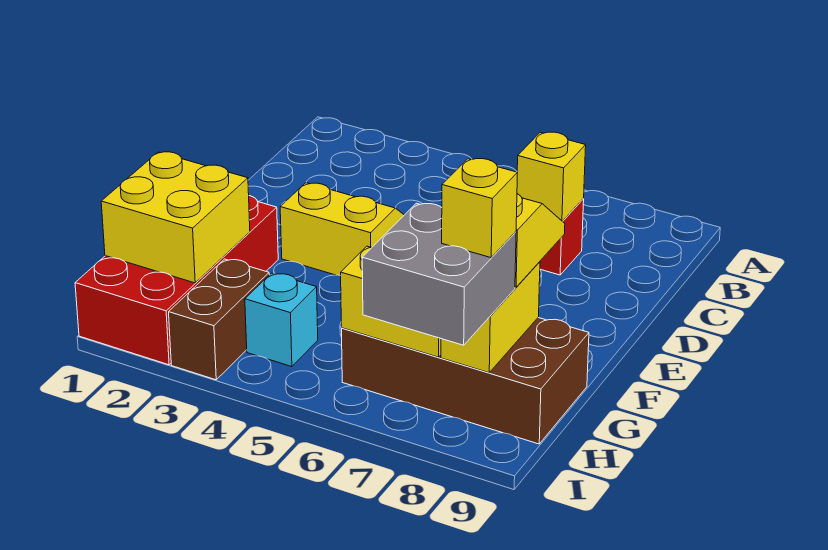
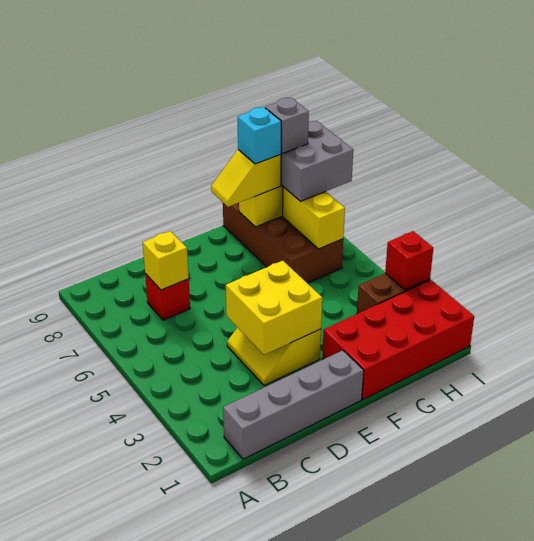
none -> grey 1x4 brick [223,350,364,459]
yellow 2x2 brick [101,152,250,283] -> yellow 2x2 brick moved to [226,261,322,355]
cyan 1x1 brick [245,273,318,367] -> cyan 1x1 brick moved to [238,107,281,164]
yellow 1x1 brick [442,159,517,258] -> grey 1x1 brick [265,98,309,154]
none -> red 1x1 brick [385,231,433,290]

